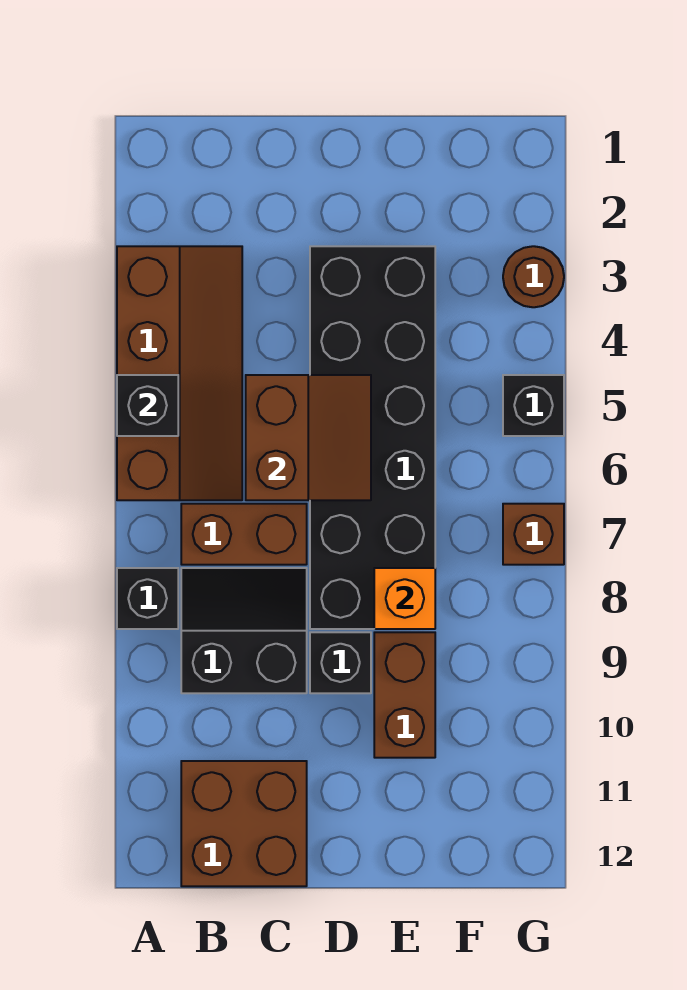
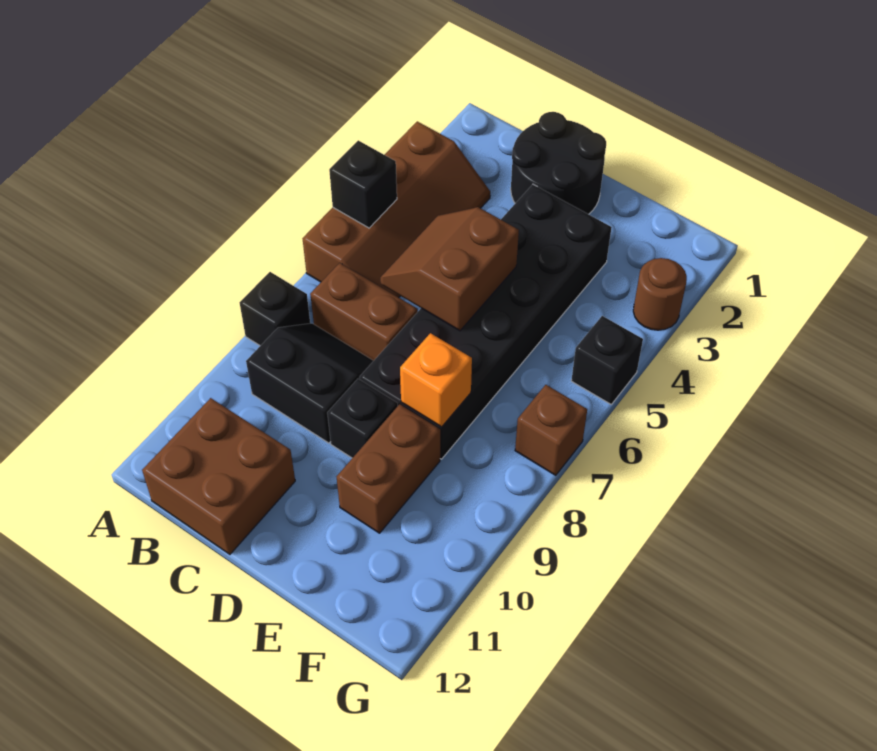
none -> black 2x2 round brick [511,112,606,214]
brown 2x2 slope [246,375,371,500] -> brown 2x2 slope turned to [380,207,519,331]

